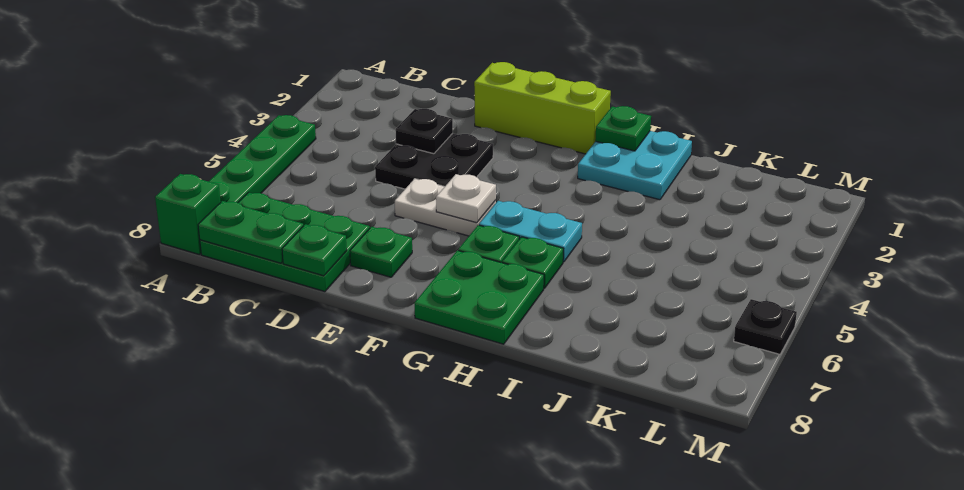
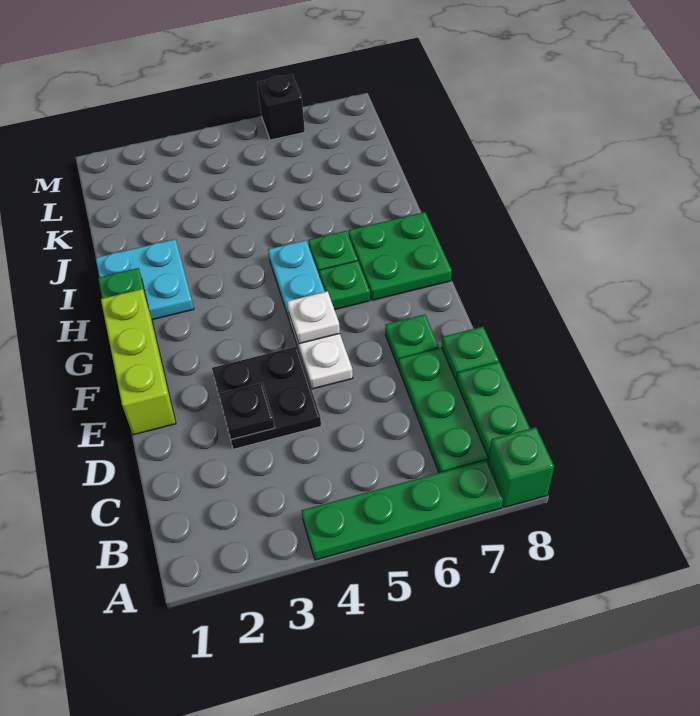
black 1x1 plate [734,299,797,354] -> black 1x1 brick [257,74,305,140]

